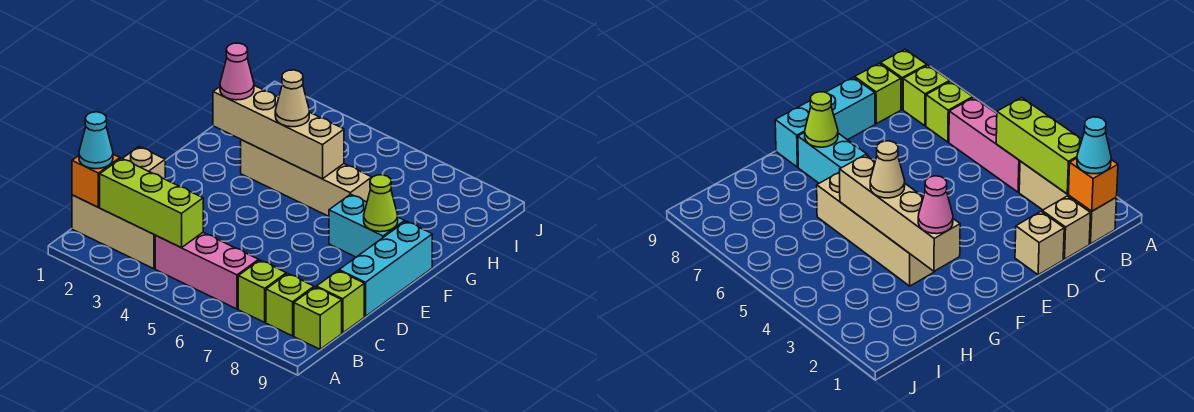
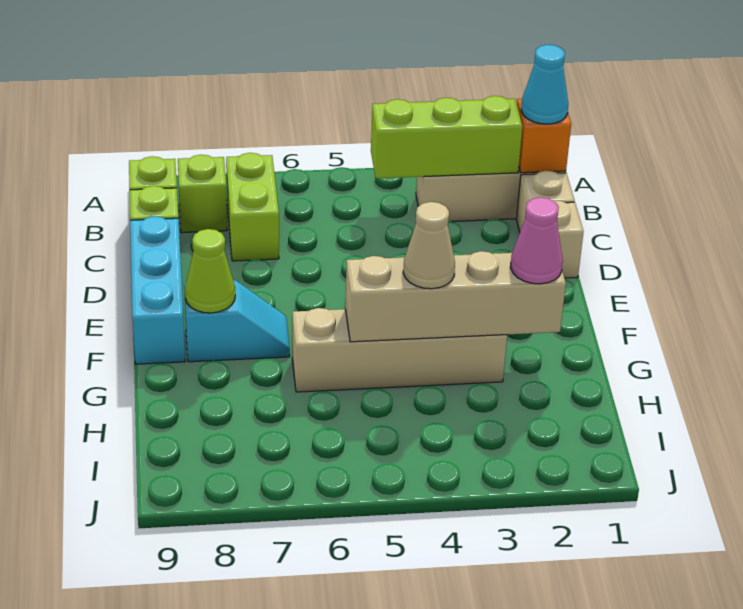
pink 1x3 brick [155,233,259,309] -> none
lime 1x1 brick [238,260,286,322] -> lime 1x2 brick [226,153,279,261]
cyan 1x2 brick [329,194,405,257] -> cyan 1x2 slope [184,280,290,362]

